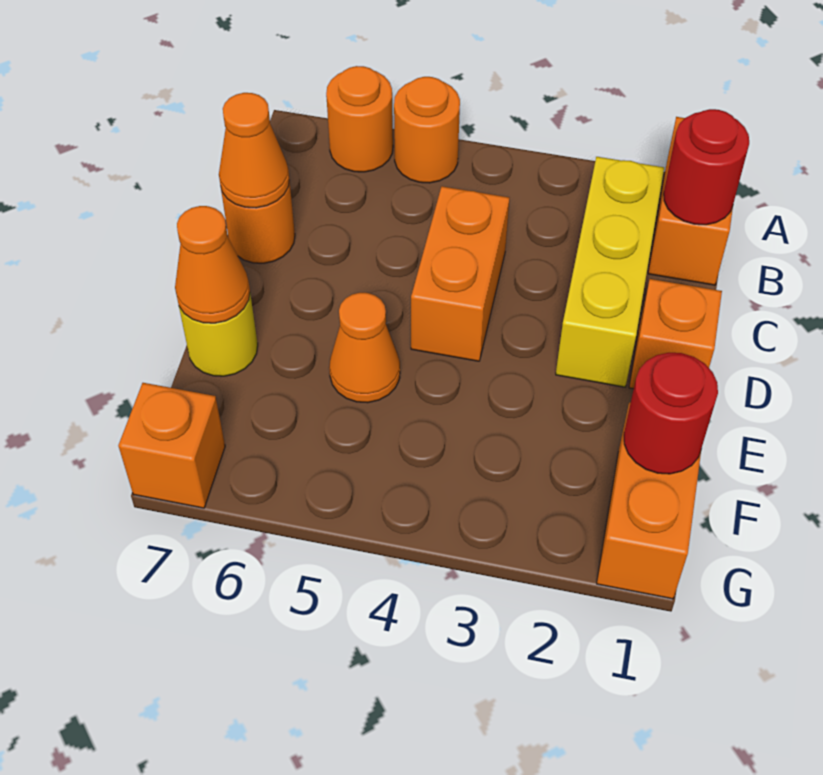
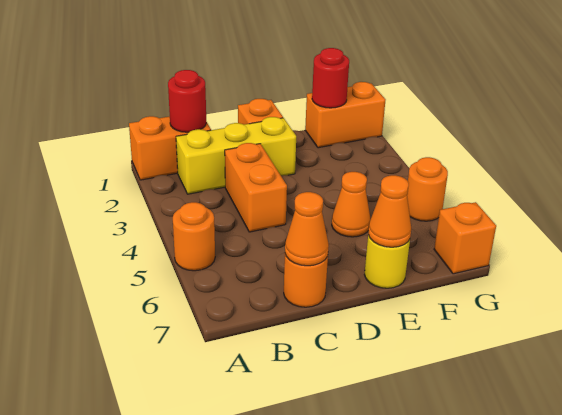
orange 1x1 round brick [326,66,393,172] -> orange 1x1 round brick moved to [407,157,448,221]
orange 1x2 brick [411,186,509,361] -> orange 1x2 brick turned to [225,143,287,232]

